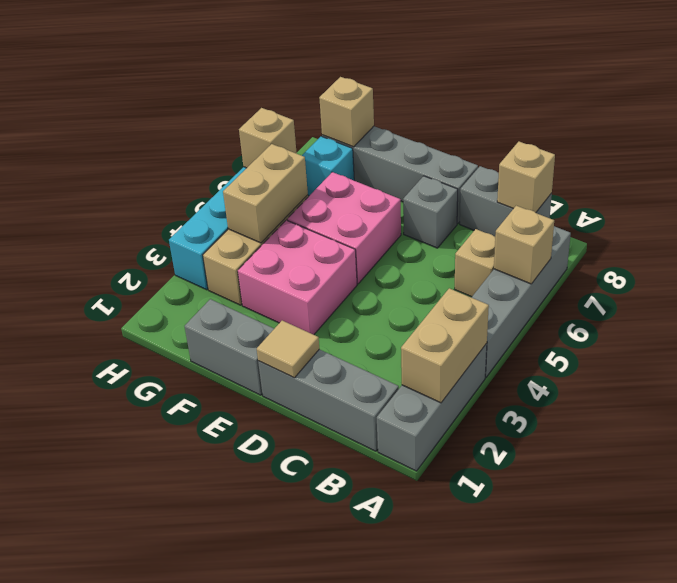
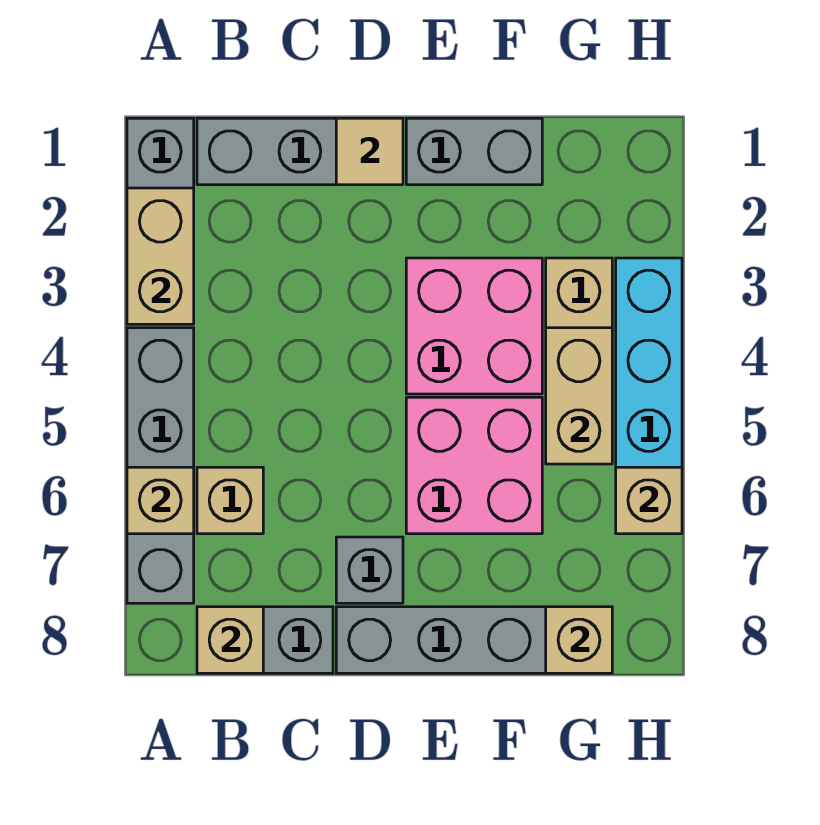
cyan 1x1 brick [302,136,354,196] -> none

